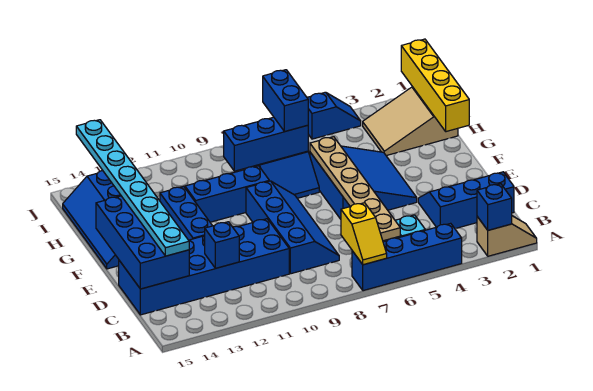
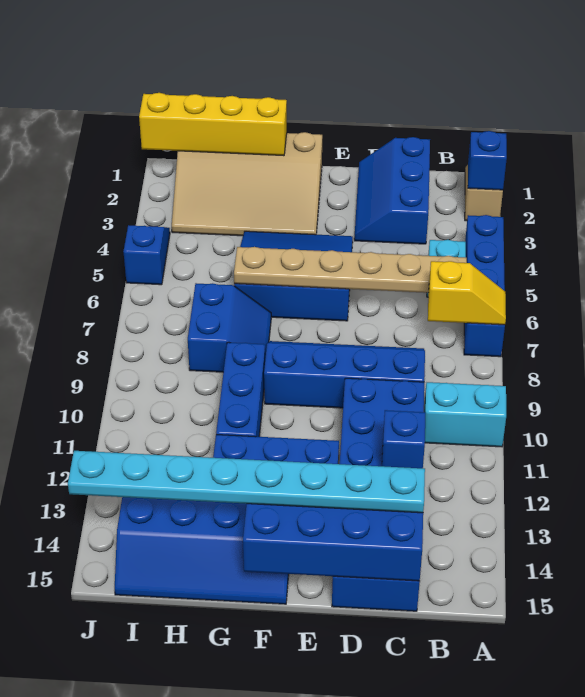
none -> cyan 1x2 brick [424,382,506,447]
tan 2x3 slope [363,87,458,156] -> tan 3x4 slope [172,132,322,236]
blue 1x3 brick [224,117,308,171] -> none
blue 1x2 brick [263,70,308,132] -> none

